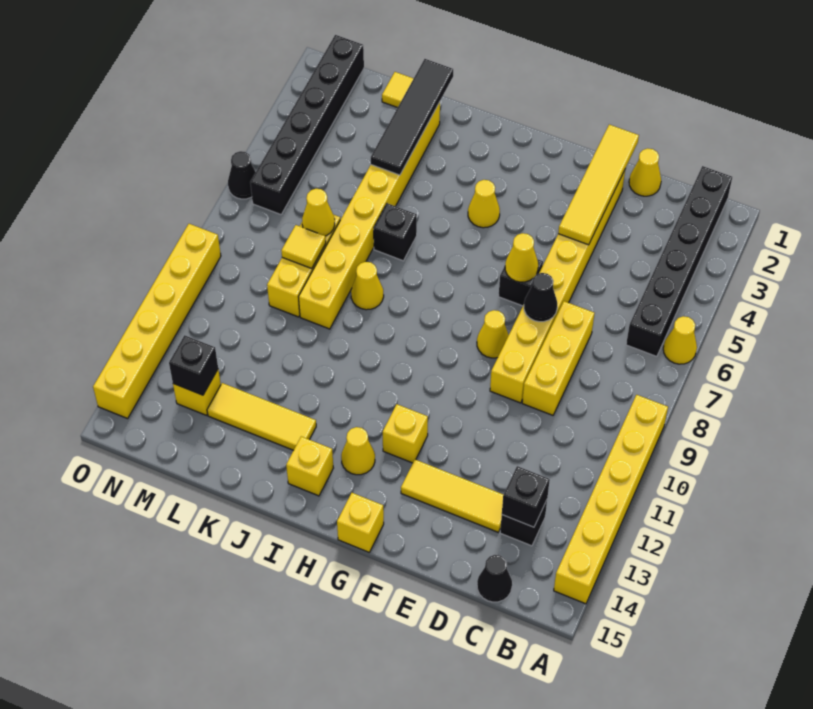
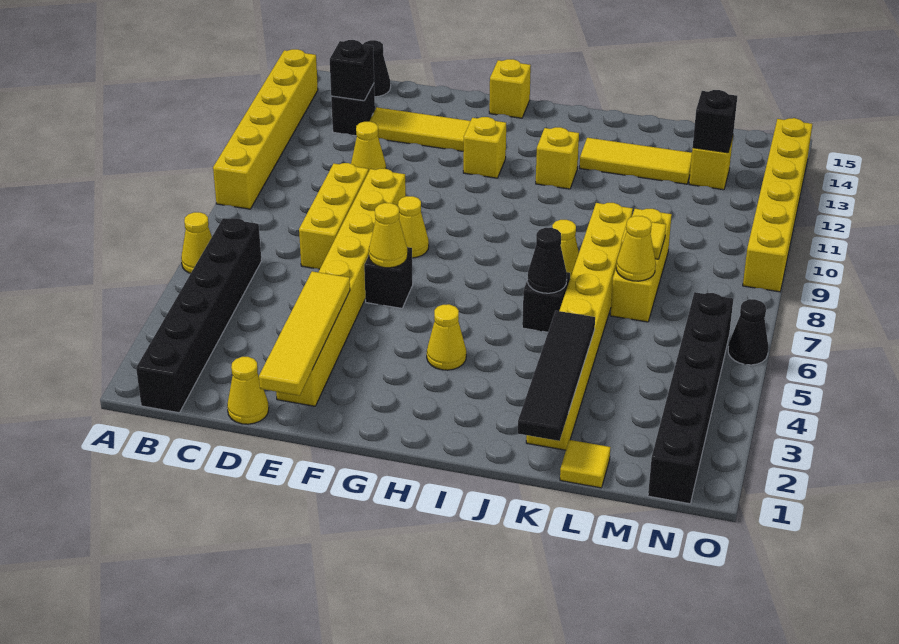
black 1x1 cone [524,273,557,322] -> black 1x1 cone moved to [527,228,567,293]
yellow 1x1 cone [341,427,375,475] -> yellow 1x1 cone moved to [351,122,386,172]
yellow 1x1 brick [286,436,333,496] -> yellow 1x1 brick moved to [536,127,579,189]

